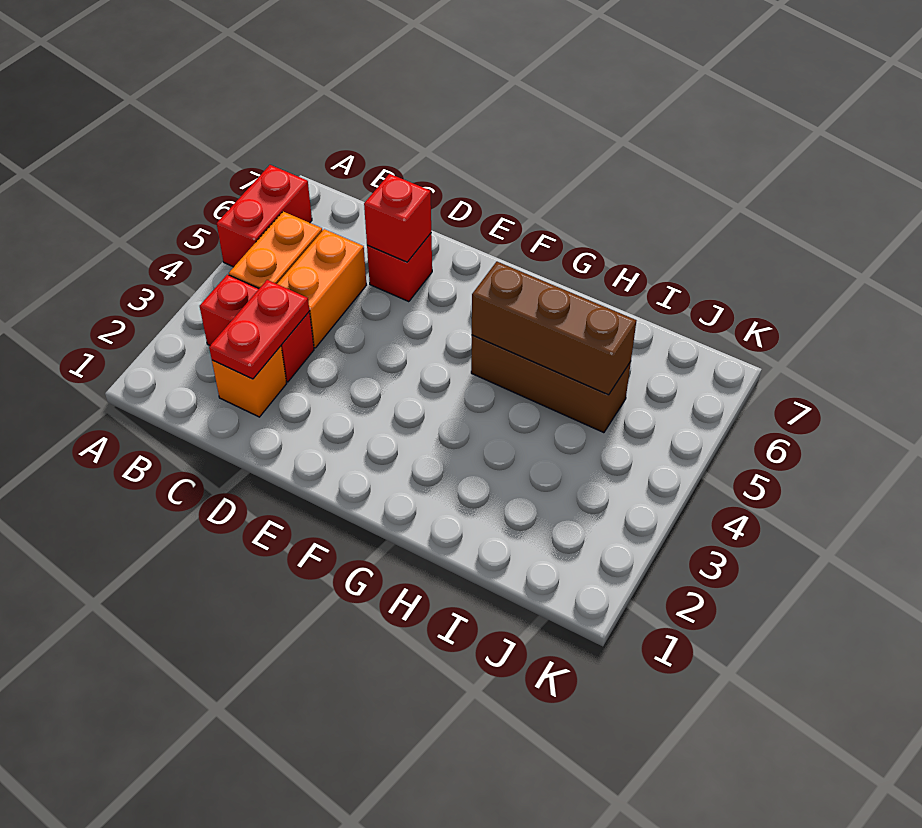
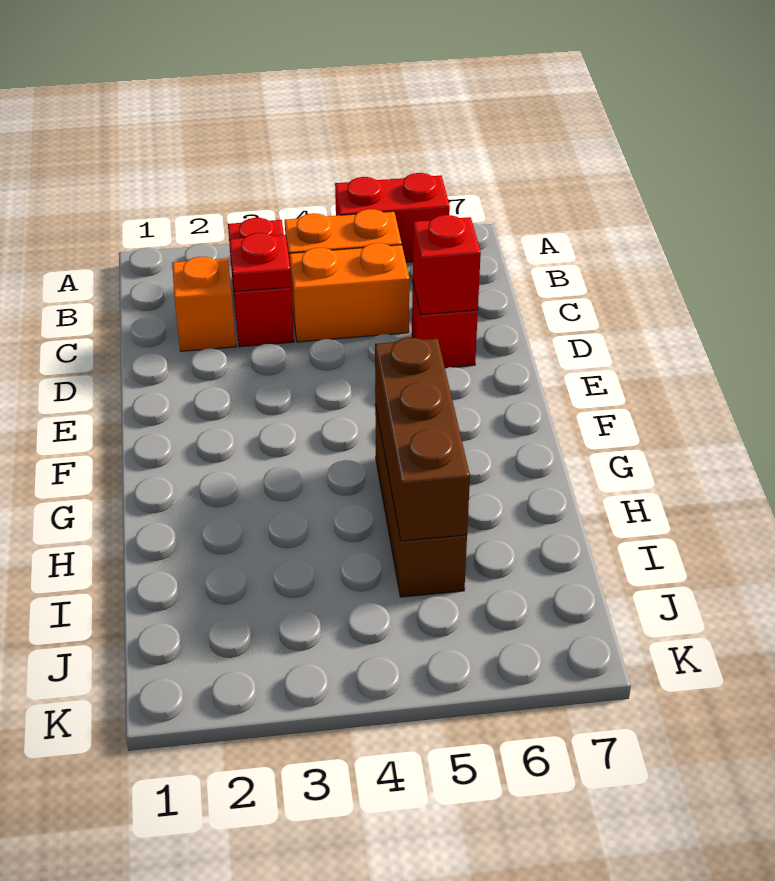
red 1x2 plate [209,280,309,379] -> red 1x1 plate [229,233,291,292]

